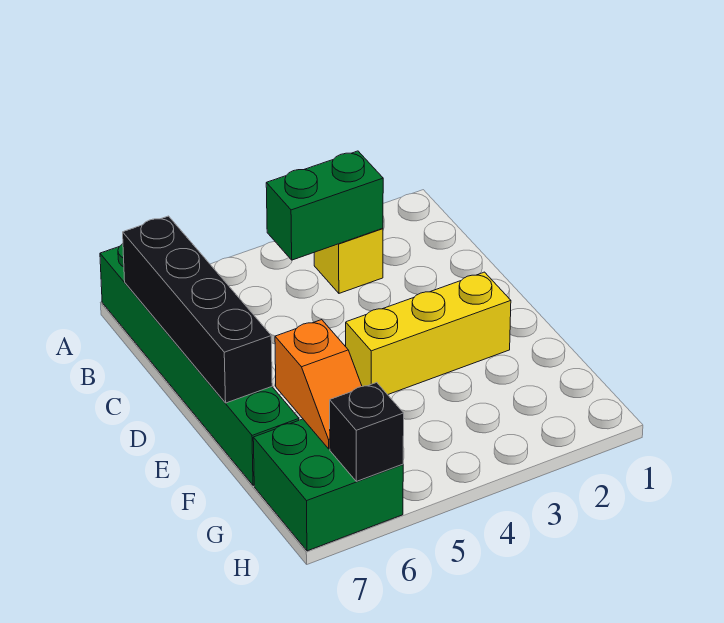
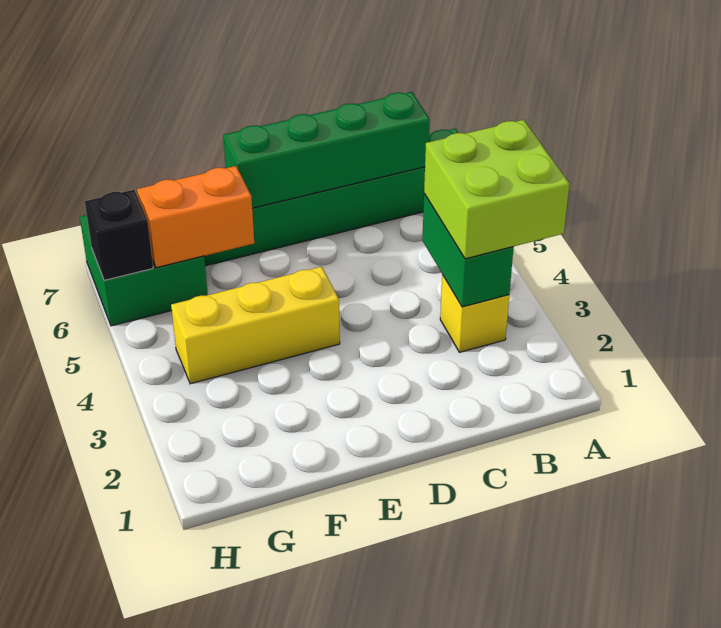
none -> lime 2x2 brick [424,120,570,259]
black 1x4 brick [123,216,272,403] -> green 1x4 brick [223,92,430,208]
yellow 1x3 brick [346,272,511,395] -> yellow 1x3 brick turned to [171,267,340,384]
orange 1x2 slope [275,320,362,449] -> orange 1x2 brick [137,166,254,268]

